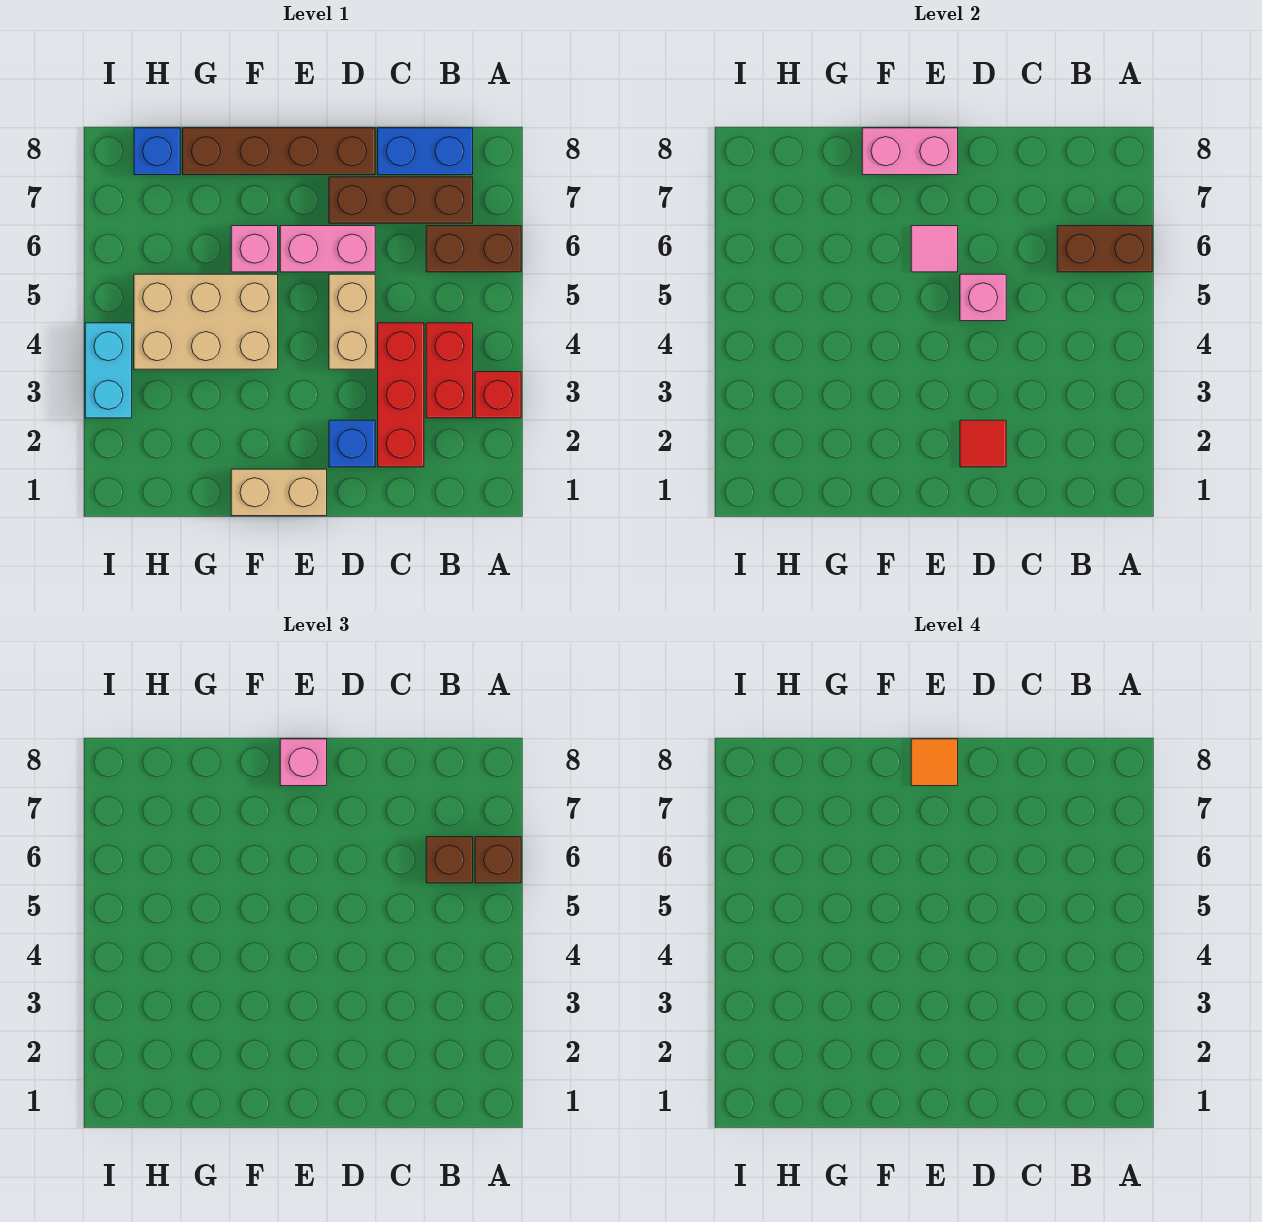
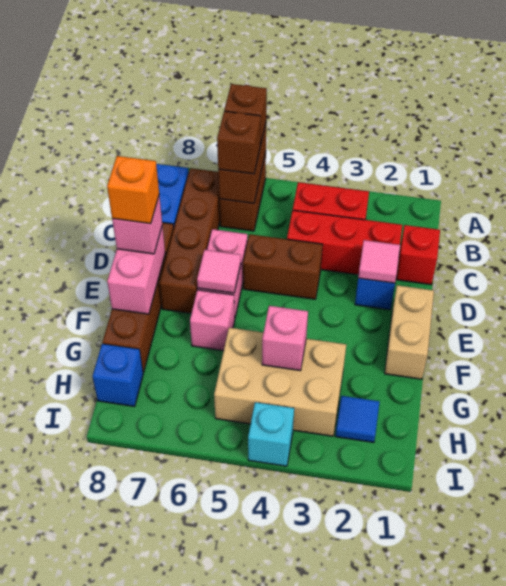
red 1x1 brick [475,372,521,418] -> red 1x1 brick moved to [396,225,440,285]
brown 1x3 brick [329,177,473,223] -> brown 1x4 brick [159,168,220,313]
red 1x1 tile [960,420,1006,467] -> pink 1x1 tile [358,240,400,283]
tan 1x2 brick [329,274,375,369] -> brown 1x2 brick [243,234,323,299]
pink 1x1 brick [960,274,1006,321] -> pink 1x1 brick moved to [262,306,308,371]
orange 1x1 tile [911,739,958,786] -> orange 1x1 brick [107,156,159,224]
tan 2x3 brick [134,274,278,369] -> tan 2x3 brick turned to [214,328,346,436]
none -> blue 1x1 tile [336,396,379,442]
cyan 1x2 brick [85,323,132,418] -> cyan 1x1 brick [248,402,294,466]

